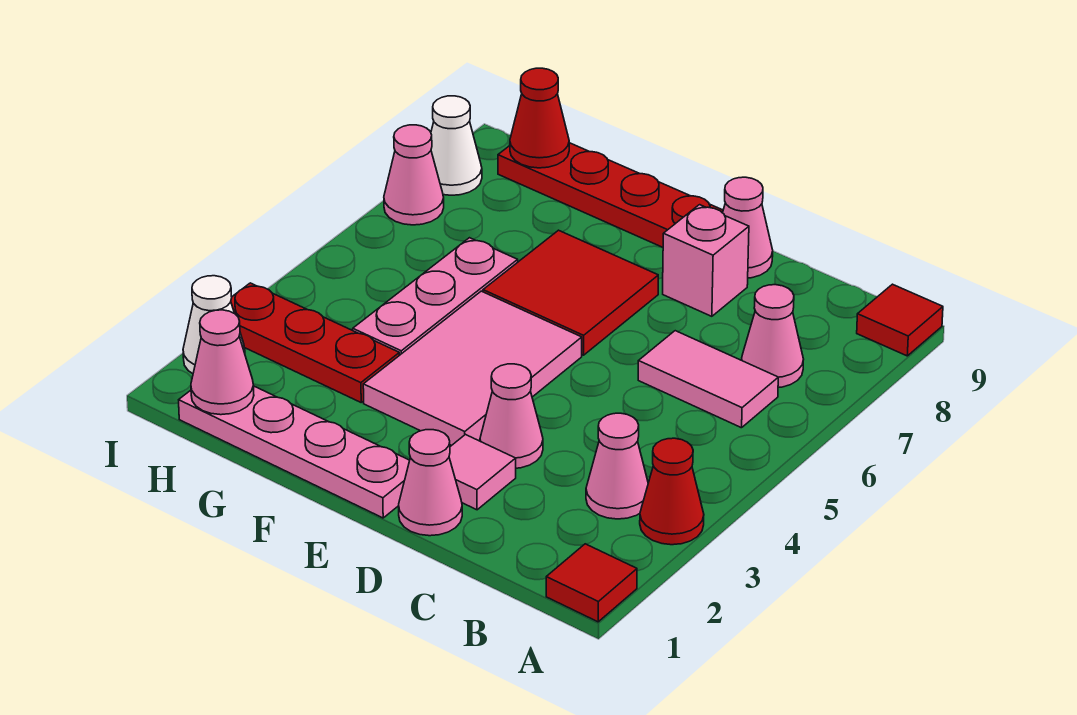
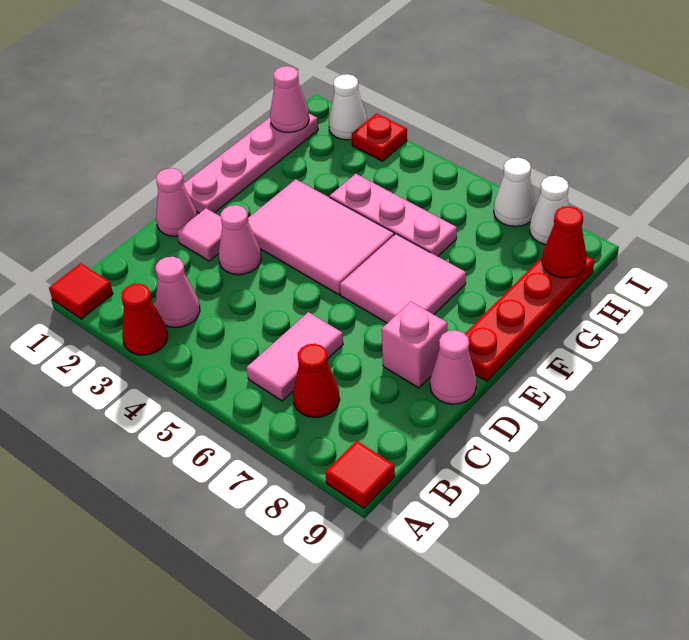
pink 1x1 cone [742,285,804,388] -> red 1x1 cone [293,344,340,417]
red 2x2 tile [483,230,658,355] -> pink 2x2 tile [340,234,466,323]
red 1x3 plate [231,283,399,402] -> red 1x1 plate [352,113,407,161]
pink 1x1 cone [384,125,444,225] -> white 1x1 cone [494,158,536,226]

